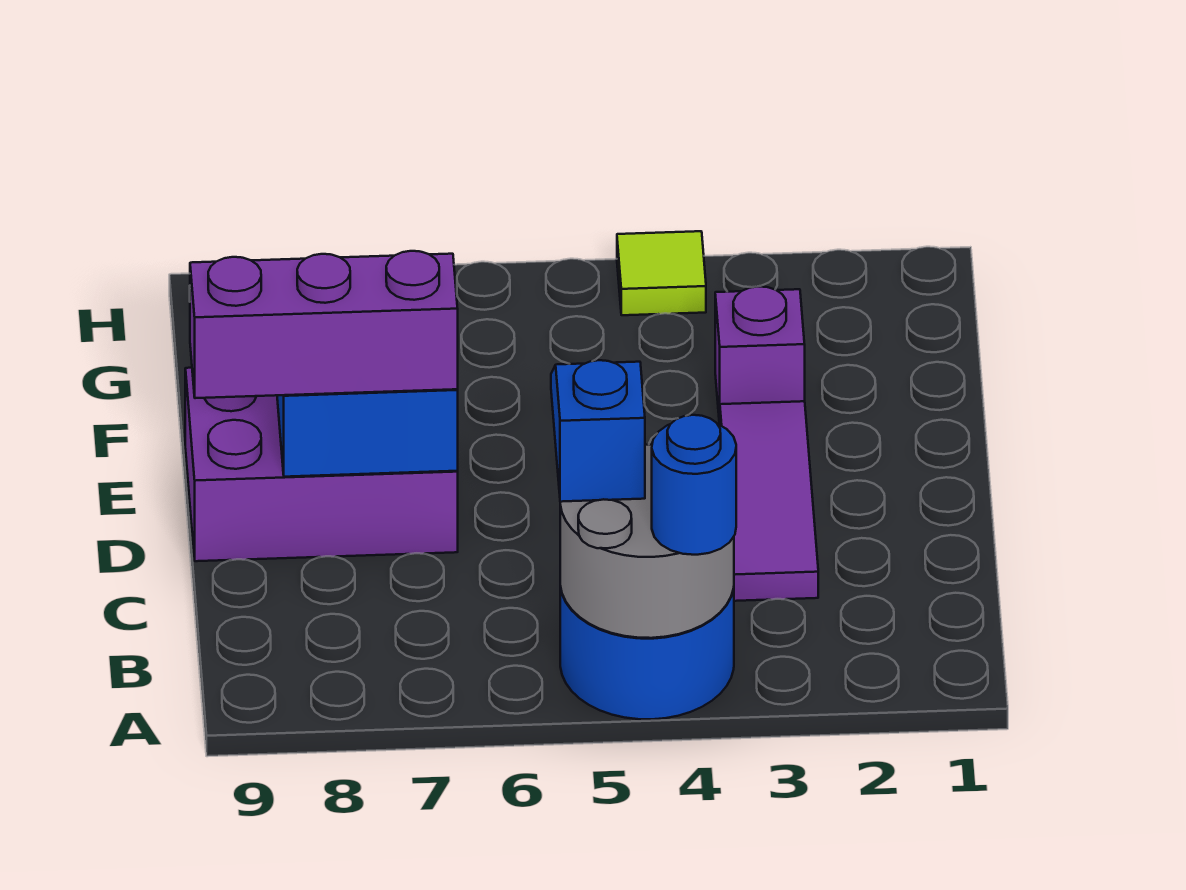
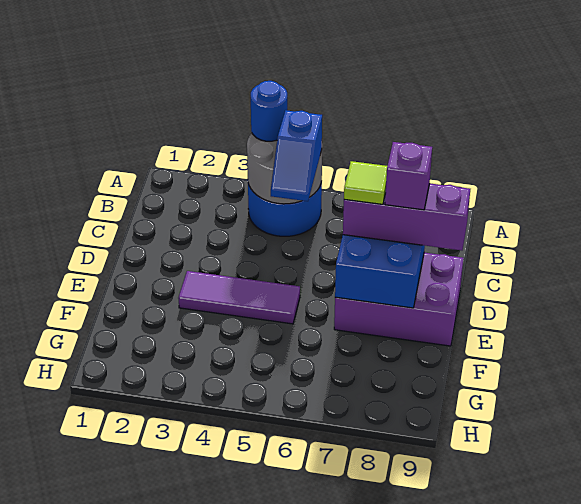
purple 1x3 tile [720,401,818,601] -> purple 1x3 tile turned to [178,271,300,324]
purple 1x1 brick [715,286,805,425] -> purple 1x1 brick moved to [385,142,432,210]
lime 1x1 tile [617,231,706,315] -> lime 1x1 tile moved to [344,161,387,204]

